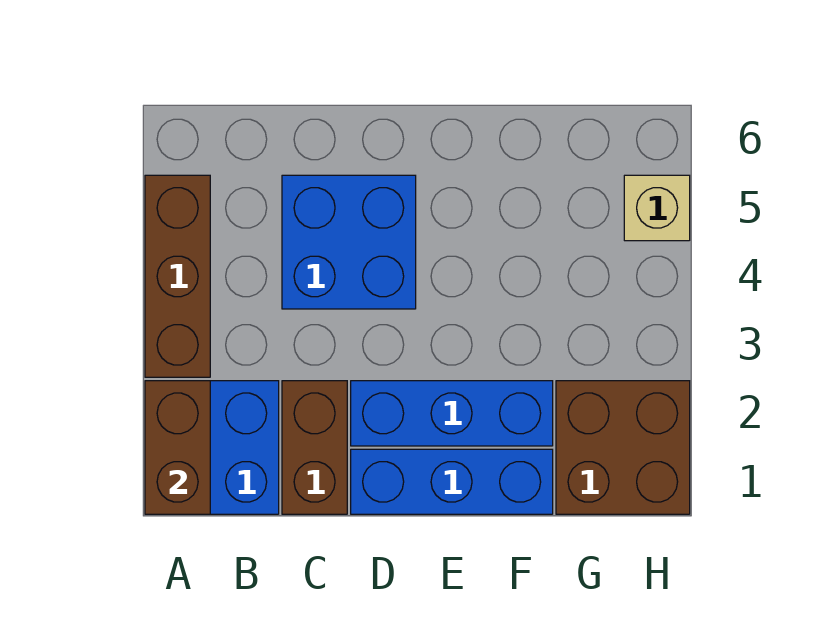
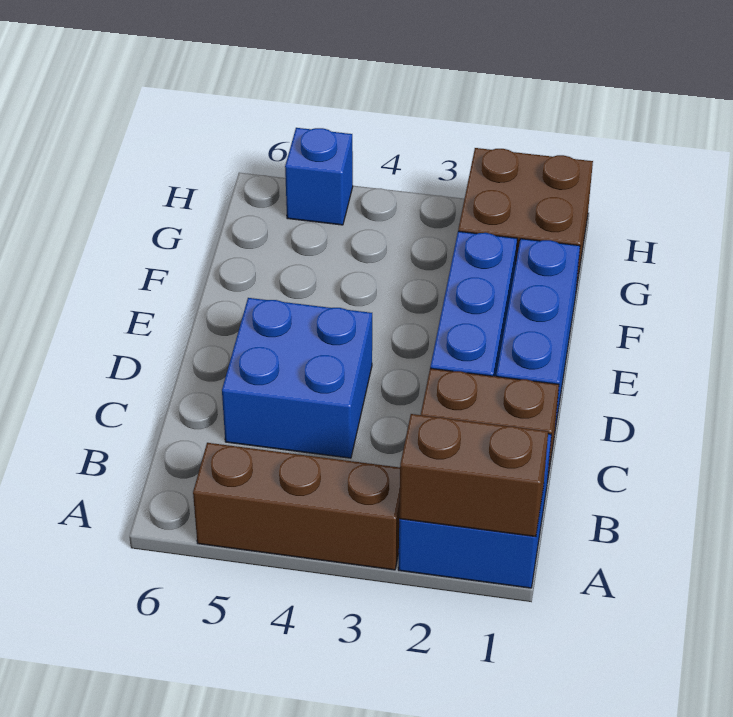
tan 1x1 brick [624,175,690,241] -> blue 1x1 brick [285,128,353,225]

